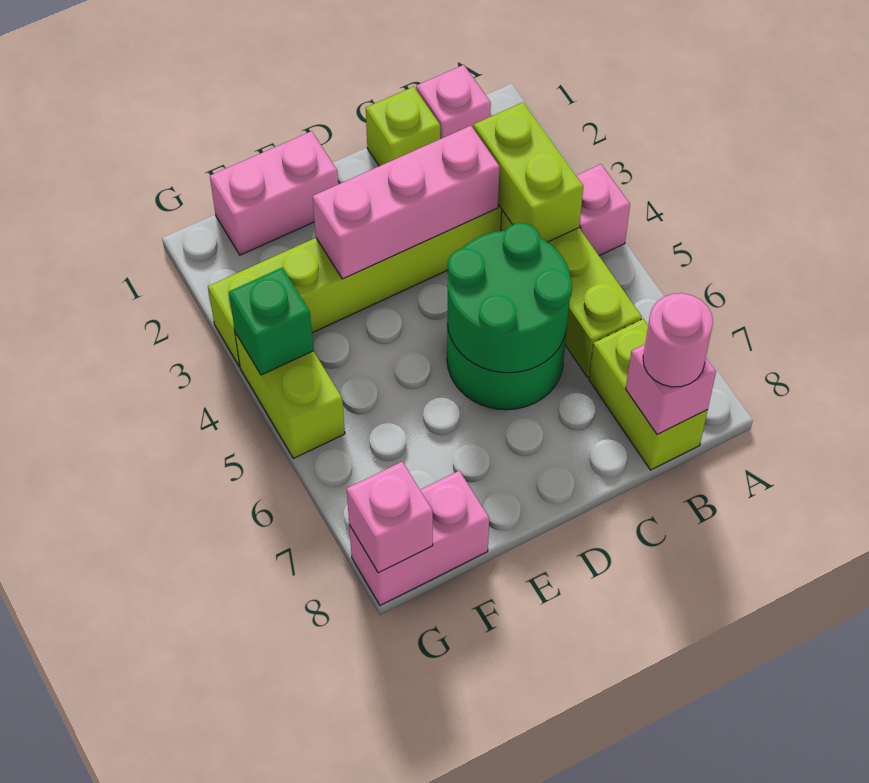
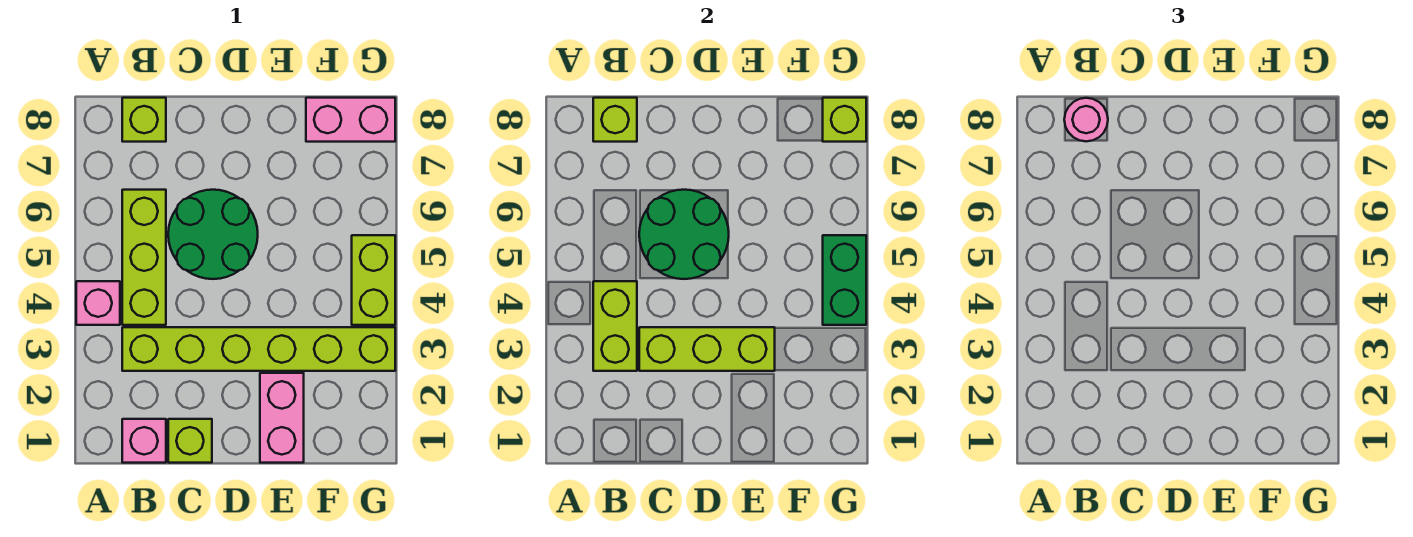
lime 1x2 brick [589,319,708,470] -> lime 1x1 brick [122,98,166,142]
pink 1x1 brick [626,344,716,435] -> lime 1x1 brick [593,98,637,142]
pink 1x3 brick [312,126,500,279] -> lime 1x3 brick [639,327,775,371]
pink 1x2 brick [210,131,338,255] -> pink 1x2 brick turned to [260,373,304,463]
green 1x1 brick [229,267,314,375] -> green 1x2 brick [823,235,866,325]
pink 1x1 brick [347,462,433,573] -> lime 1x1 brick [823,98,866,142]

